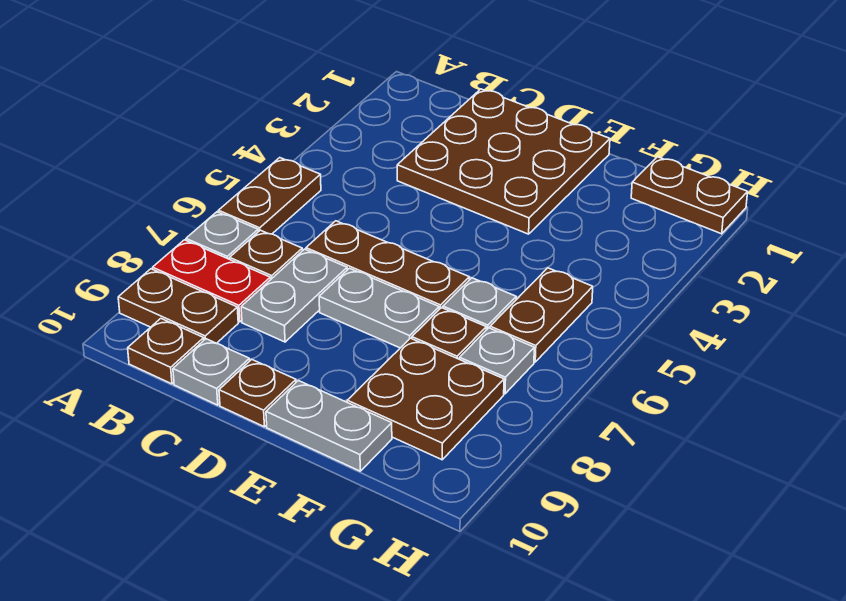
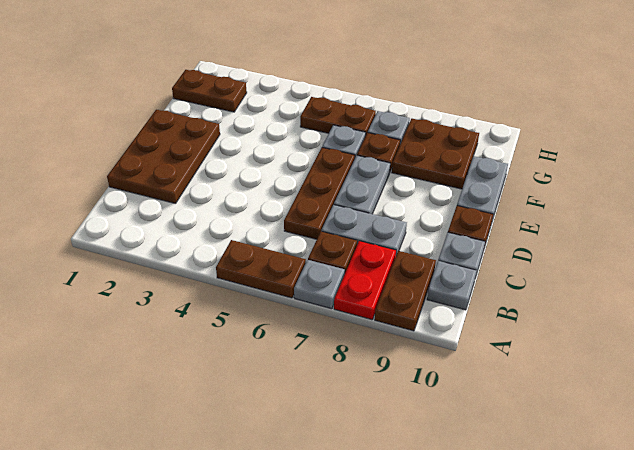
brown 1x1 plate [128,319,204,384] -> grey 1x1 plate [427,261,477,310]
brown 3x3 plate [397,89,610,234] -> brown 2x3 plate [107,110,220,204]
brown 1x2 plate [631,157,748,234] -> brown 1x2 plate turned to [172,70,247,112]

